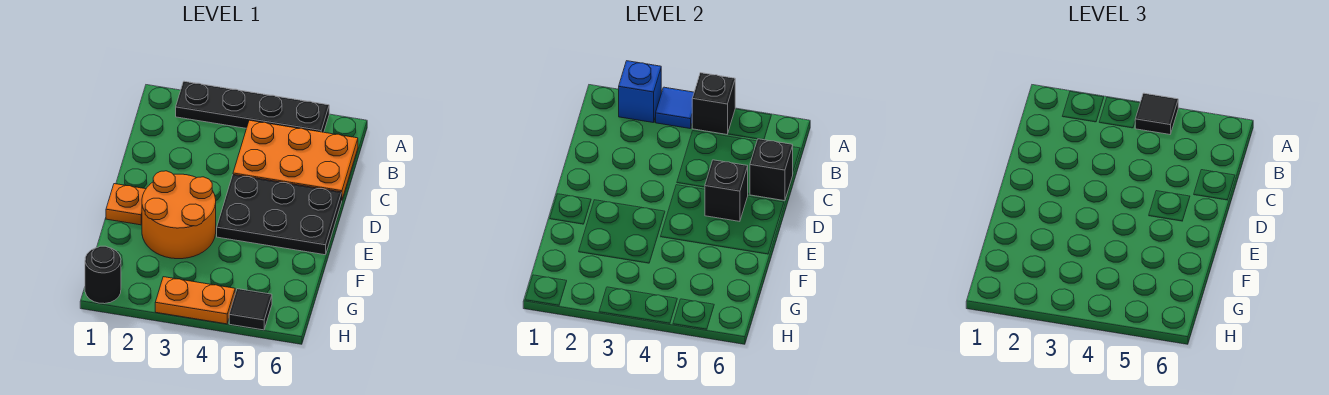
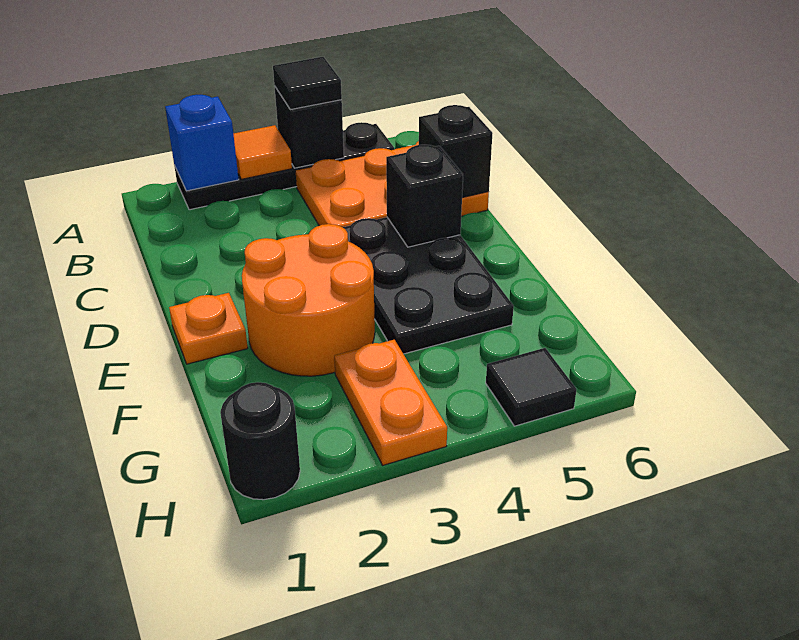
blue 1x1 tile [655,87,694,129] -> orange 1x1 tile [233,125,292,179]
black 2x3 plate [217,175,342,255] -> black 2x3 plate turned to [343,217,514,354]
orange 1x2 plate [155,277,235,324] -> orange 1x2 plate turned to [334,340,447,465]

